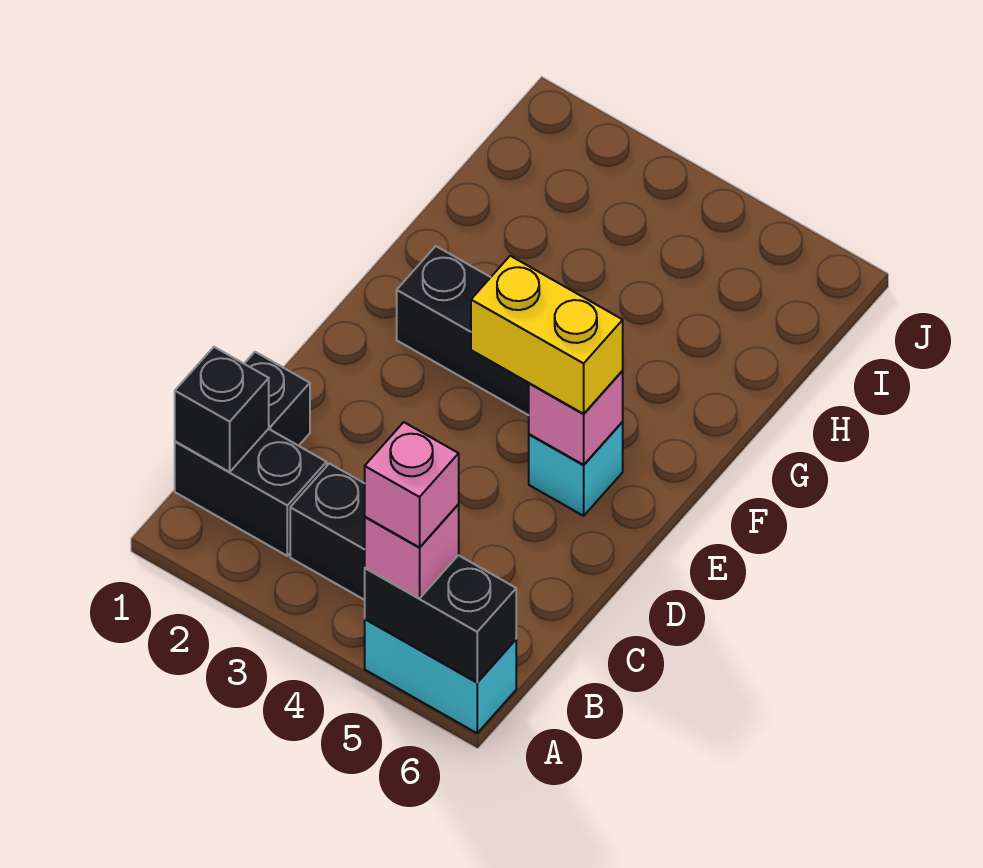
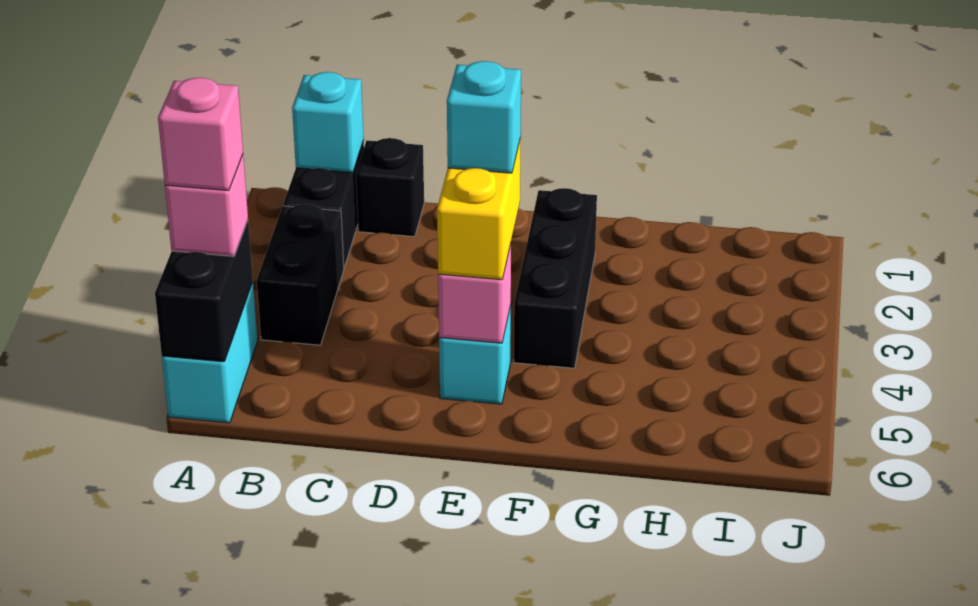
black 1x1 brick [175,347,269,472] -> cyan 1x1 brick [292,72,364,173]
none -> cyan 1x1 brick [447,61,521,173]

